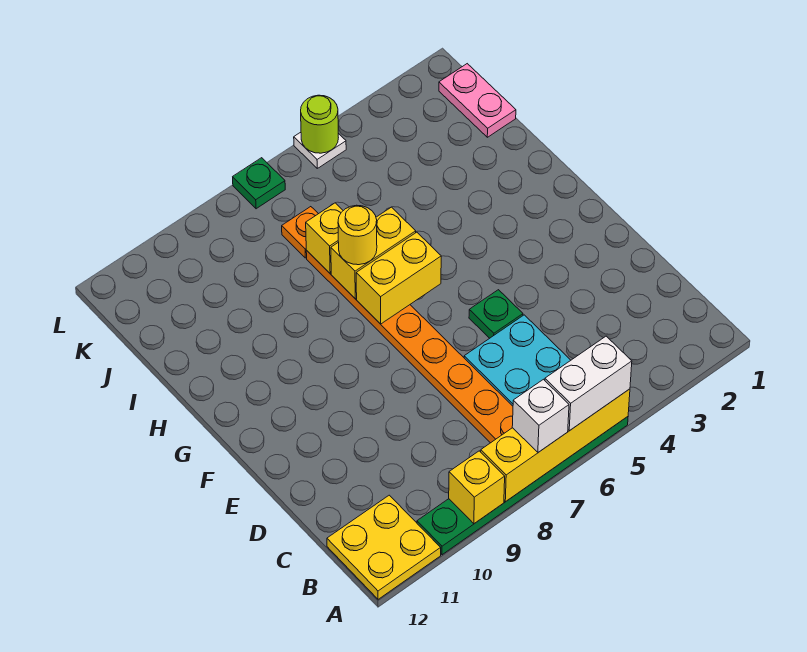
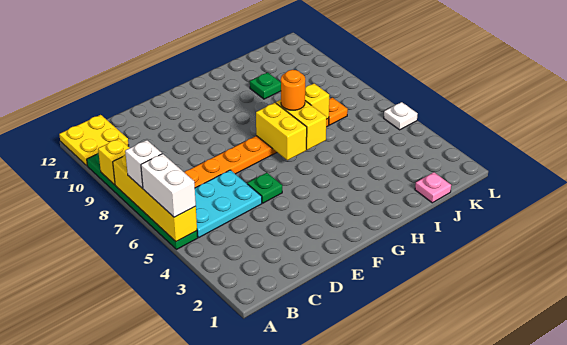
yellow 1x1 round brick [338,205,377,265] -> orange 1x1 round brick [281,70,305,110]
pink 1x2 plate [439,64,516,137] -> pink 1x1 plate [415,172,451,203]
lime 1x1 round brick [301,95,338,153] -> none
green 1x1 plate [233,158,285,209] -> green 1x1 plate moved to [250,73,281,99]

